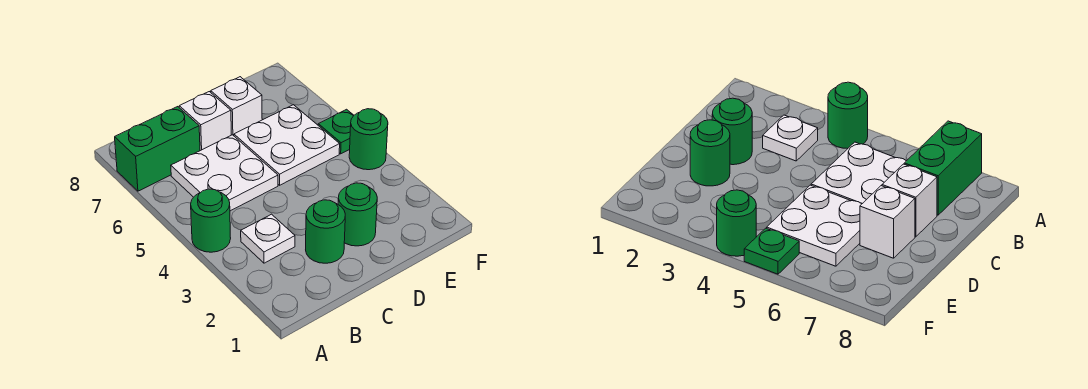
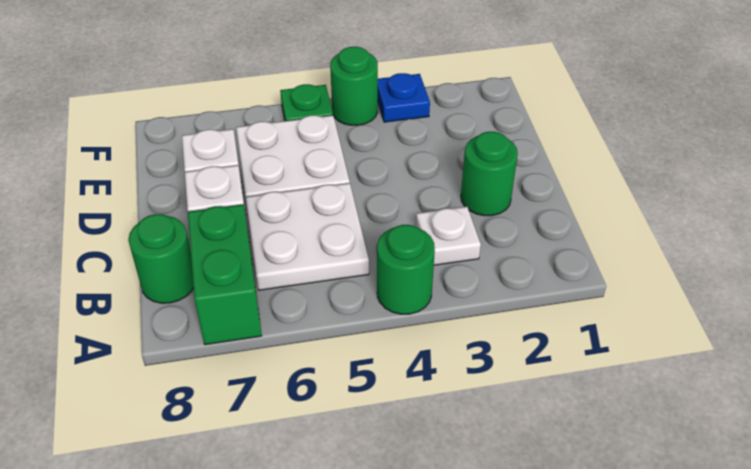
green 1x1 round brick [338,183,377,246] -> green 1x1 round brick moved to [128,214,194,303]
none -> blue 1x1 plate [378,73,430,122]

